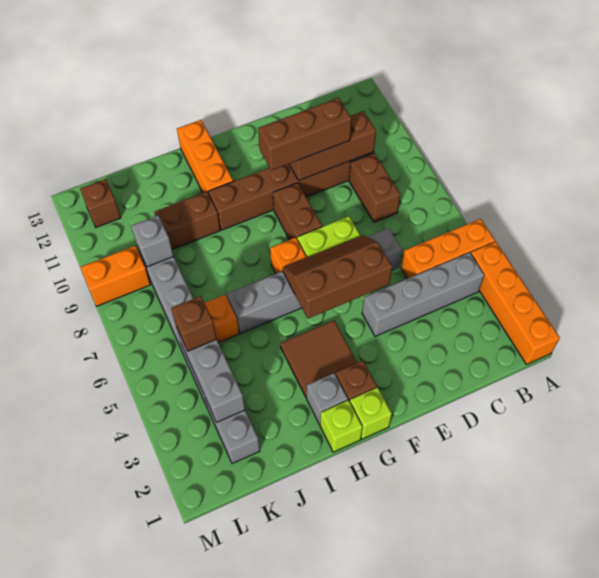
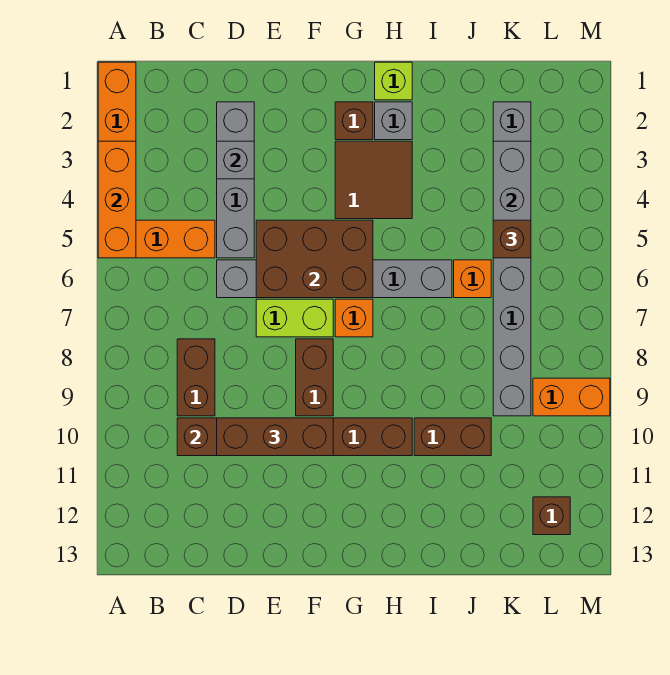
grey 1x4 brick [362,252,484,336] -> grey 1x4 brick turned to [217,102,254,258]
brown 2x3 slope [282,235,392,319] -> brown 2x3 brick [256,220,373,298]
lime 1x1 brick [350,387,392,439] -> none
orange 1x3 brick [177,120,233,194] -> orange 1x3 brick moved to [98,141,136,258]
grey 1x1 brick [131,216,173,267] -> grey 1x1 brick moved to [217,141,254,179]

